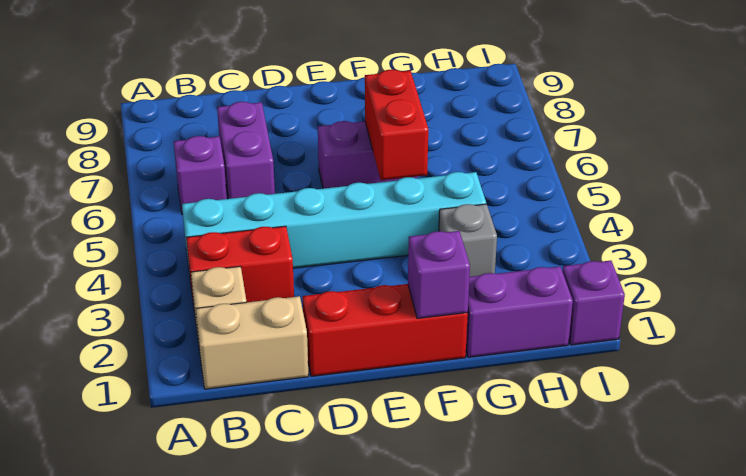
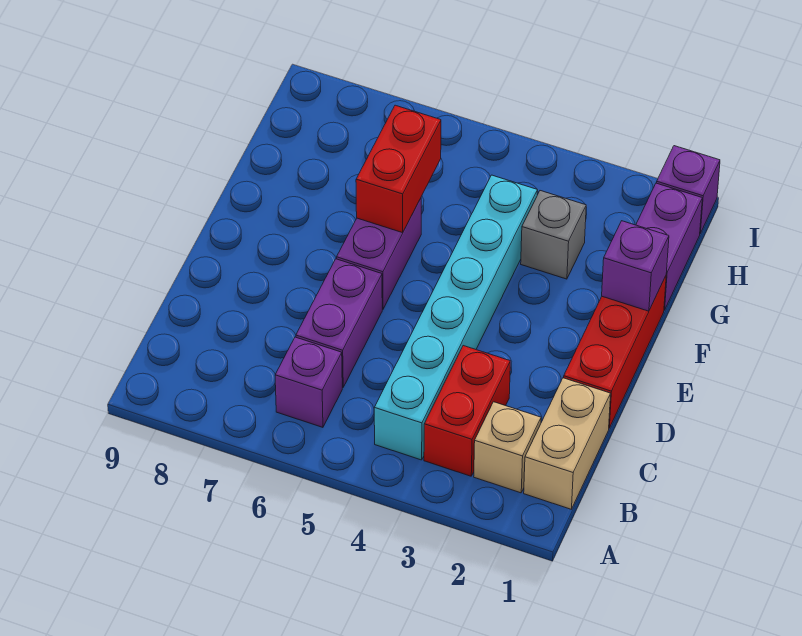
purple 1x2 brick [217,102,275,199] -> purple 1x2 brick turned to [296,259,382,388]
red 1x2 brick [365,70,428,180] -> red 1x2 brick turned to [356,105,441,233]

